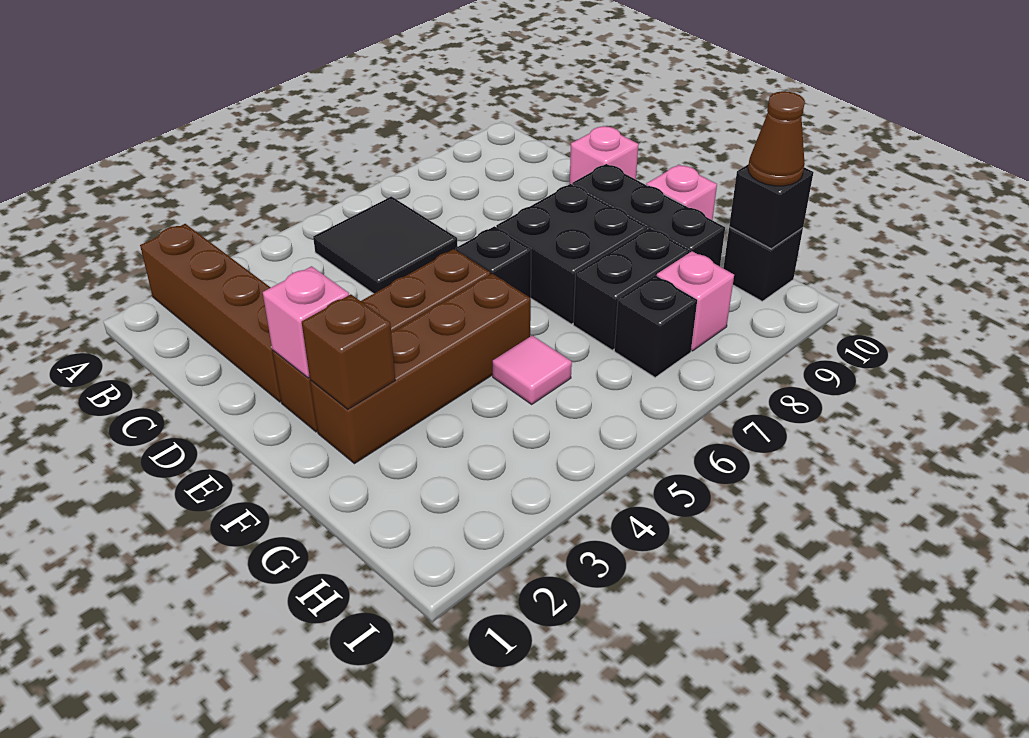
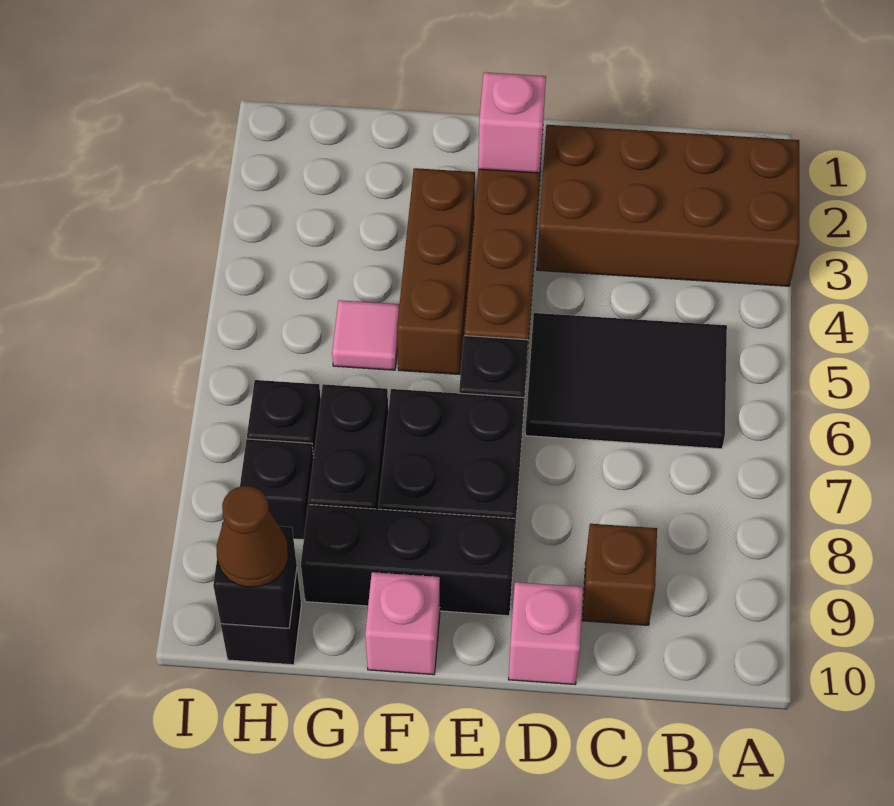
brown 1x4 brick [140,224,281,402] -> brown 2x4 brick [537,125,799,286]
black 2x2 tile [313,196,458,294] -> black 2x3 tile [525,313,727,449]
brown 1x4 brick [310,274,531,464] -> brown 1x3 brick [397,168,475,375]
brown 1x1 brick [302,294,395,409] -> brown 1x1 brick moved to [582,524,657,625]
pink 1x1 brick [657,251,734,351] -> black 1x1 brick [240,439,314,540]

